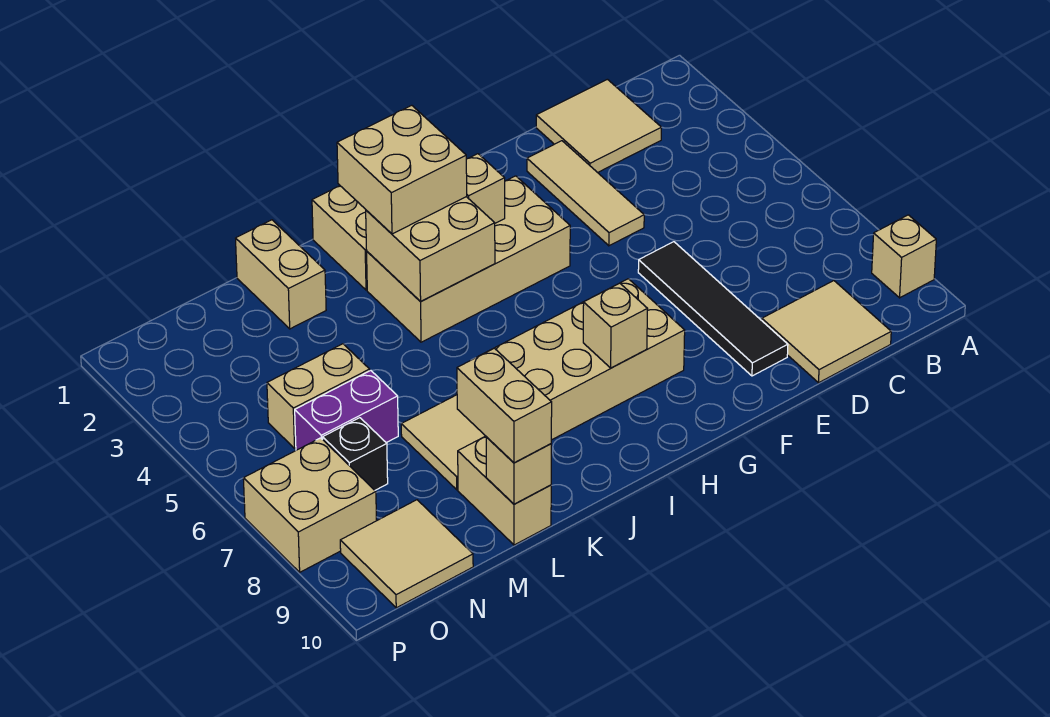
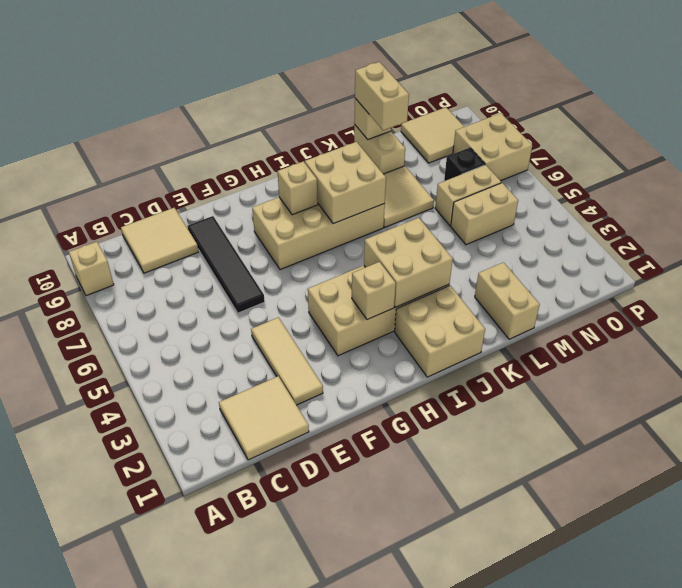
tan 2x2 brick [337,105,467,234] -> tan 2x2 brick moved to [305,142,386,224]
purple 1x2 brick [295,371,398,450] -> tan 1x2 brick [435,165,501,226]

